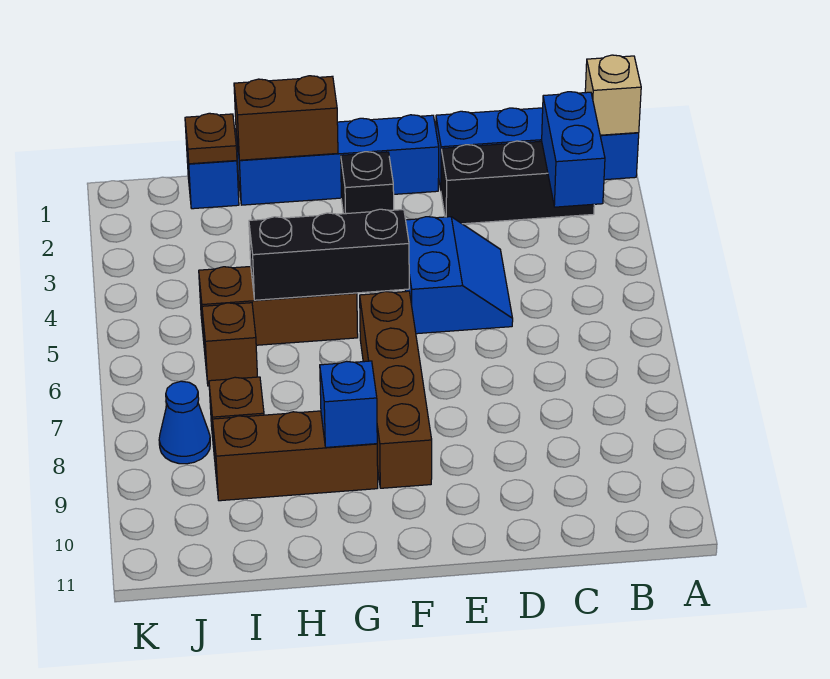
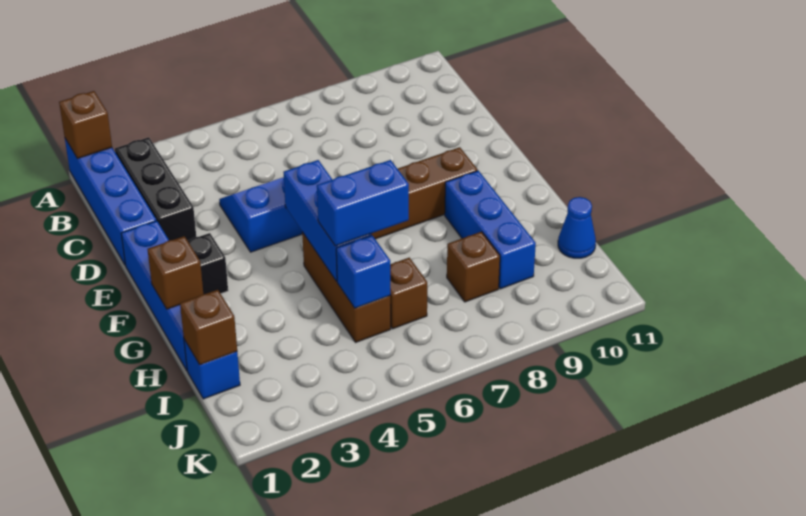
tan 1x1 brick [585,55,641,135] -> brown 1x1 brick [59,91,112,159]
blue 1x2 brick [542,92,605,207] -> blue 1x2 brick moved to [317,160,409,246]
black 1x3 brick [249,209,409,300] -> blue 1x3 brick [283,160,371,281]
brown 1x2 brick [234,76,338,160] -> brown 1x1 brick [148,236,203,309]
brown 1x3 brick [213,411,378,501] -> blue 1x3 brick [445,171,536,289]
blue 1x1 brick [320,361,377,447] -> blue 1x1 brick moved to [336,235,390,308]
brown 1x1 plate [185,113,237,164] -> brown 1x1 brick [180,290,237,365]
blue 1x1 cone [159,381,210,464] -> blue 1x1 cone moved to [558,197,596,258]

